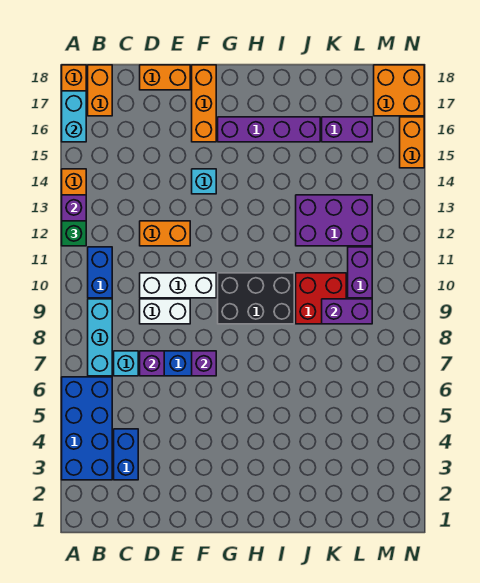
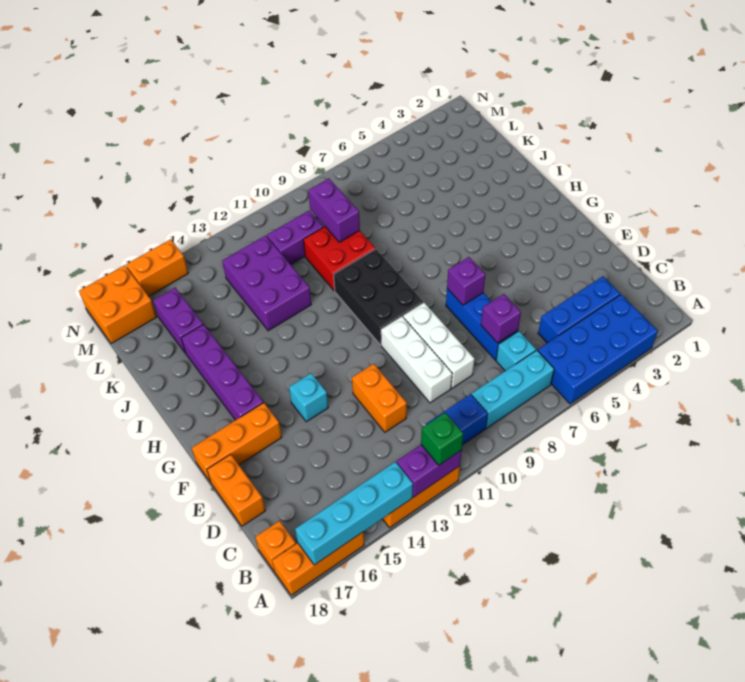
cyan 1x2 brick [62,91,86,142] -> cyan 1x4 brick [295,462,413,565]
orange 1x2 brick [88,65,112,116] -> orange 1x1 brick [255,521,296,572]
blue 1x2 brick [114,429,138,480] -> blue 1x3 brick [538,276,620,343]
white 1x2 brick [140,299,190,324] -> white 1x3 brick [403,303,474,388]

